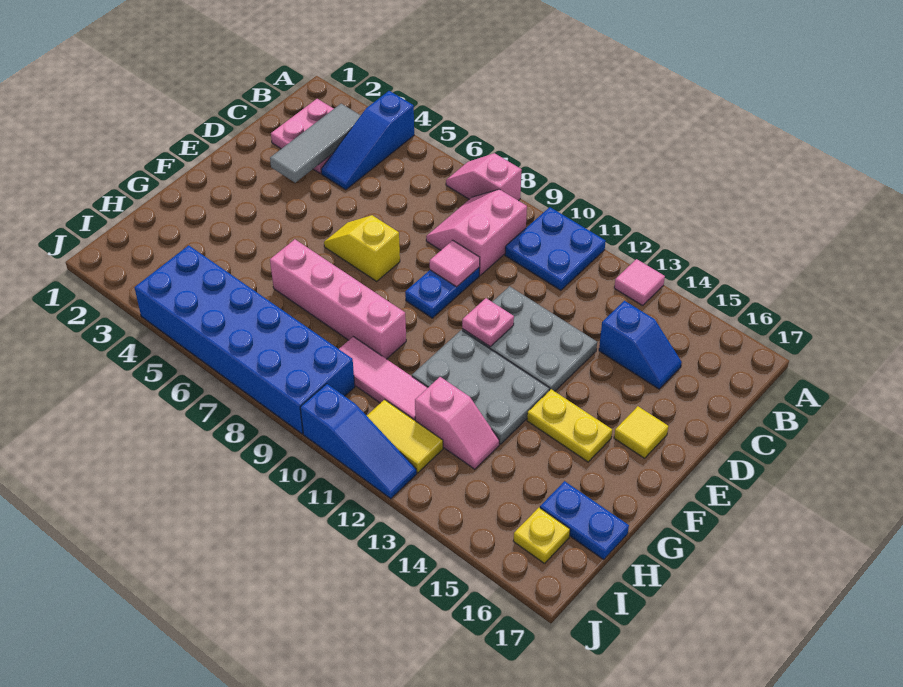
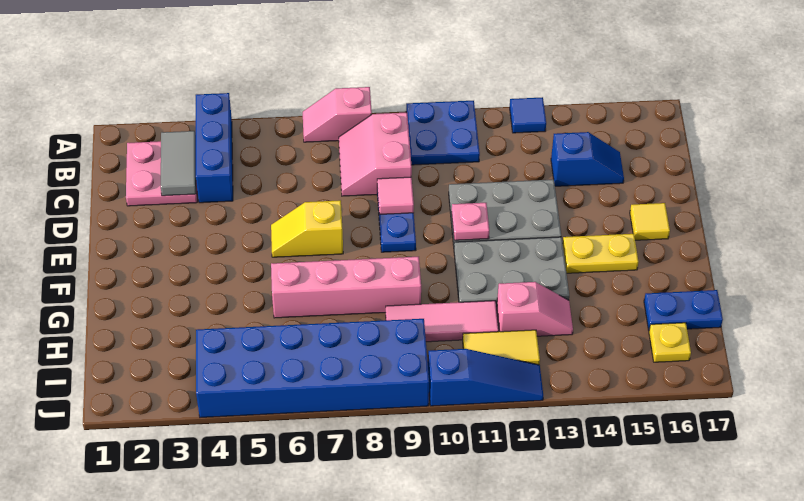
blue 1x3 slope [321,91,414,190] -> blue 1x3 brick [196,93,233,203]
pink 1x1 tile [614,259,665,306] -> blue 1x1 tile [510,97,546,133]
grey 1x3 tile [270,104,361,183] -> grey 1x2 tile [161,131,196,196]

